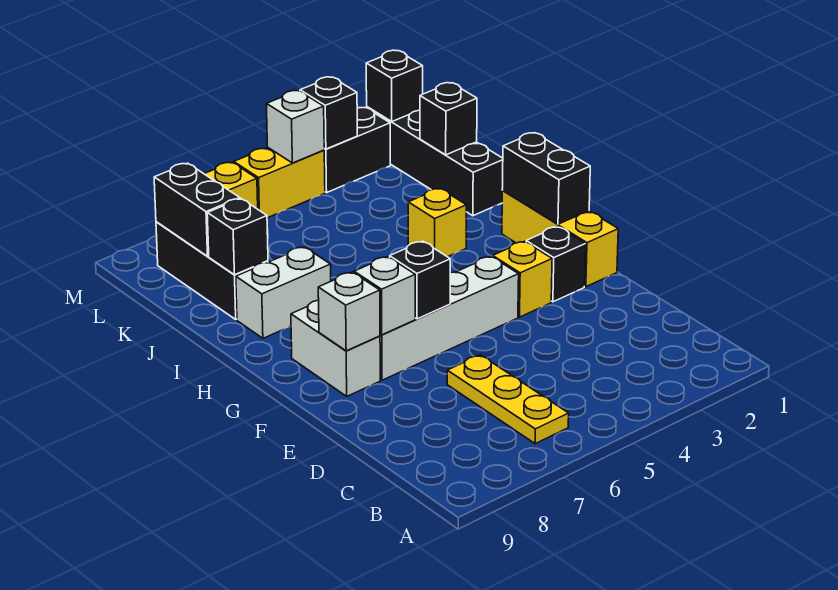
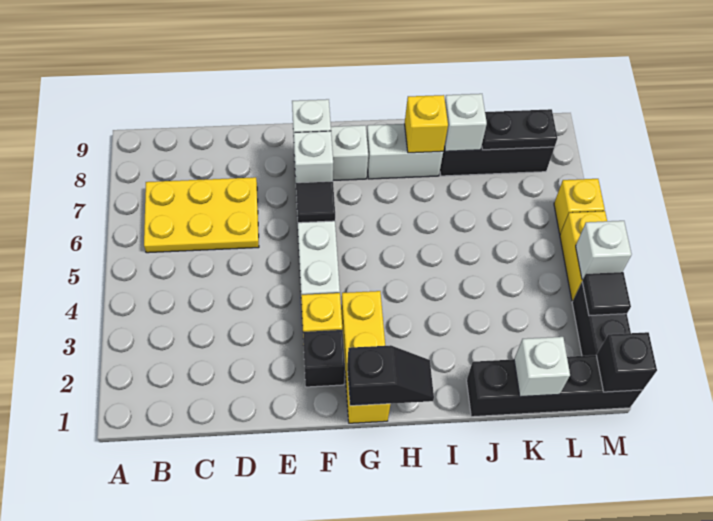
yellow 1x3 plate [447,355,569,444] -> yellow 2x3 plate [144,177,259,253]
yellow 1x3 brick [502,191,618,287] -> yellow 1x3 brick turned to [341,291,390,423]
black 1x1 brick [390,241,450,319] -> black 1x1 tile [296,181,335,223]
black 1x2 brick [502,133,590,224] -> black 1x2 slope [347,345,434,406]
yellow 1x1 brick [408,188,466,257] -> yellow 1x1 brick moved to [405,95,448,153]
white 1x2 brick [236,247,331,338] -> white 1x2 brick turned to [367,124,443,179]
black 1x1 brick [207,199,268,275] -> white 1x1 brick [444,94,487,151]
black 1x1 brick [420,83,477,155] -> white 1x1 brick [514,337,570,397]
black 1x2 brick [154,163,240,256] -> black 1x2 plate [482,109,557,150]
black 1x1 brick [300,77,357,149] -> black 1x1 tile [582,272,631,316]

